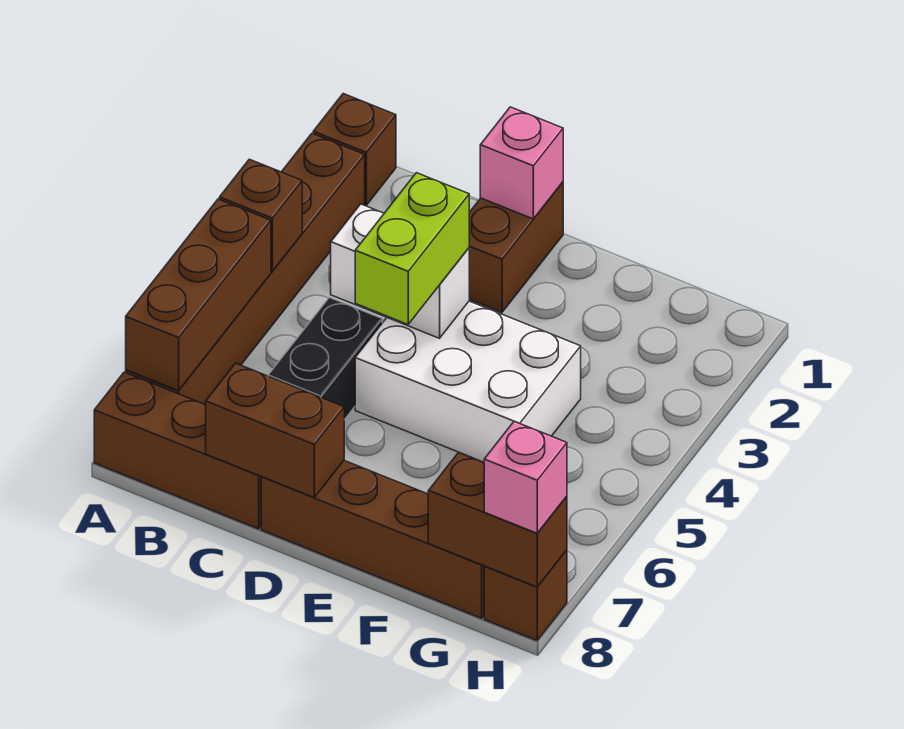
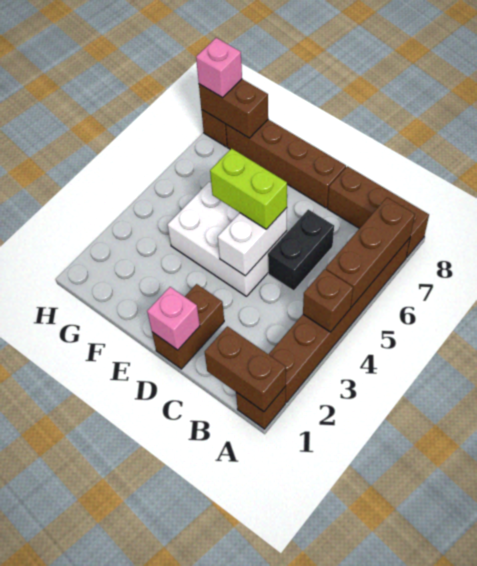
white 1x2 brick [331,204,469,338] -> white 1x2 brick turned to [218,208,287,276]
brown 1x2 brick [206,363,344,497] -> brown 1x2 brick moved to [205,326,286,412]
lime 1x2 brick [355,173,469,324] -> lime 1x2 brick turned to [210,148,287,229]

